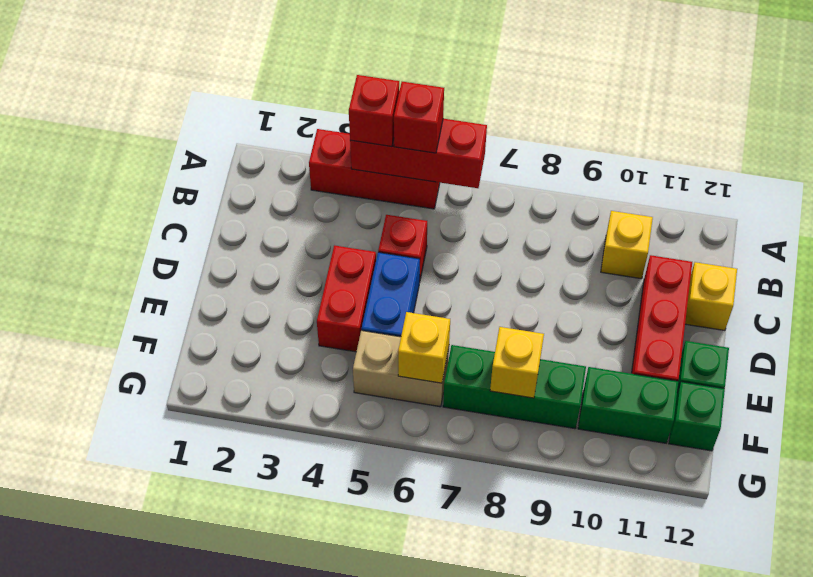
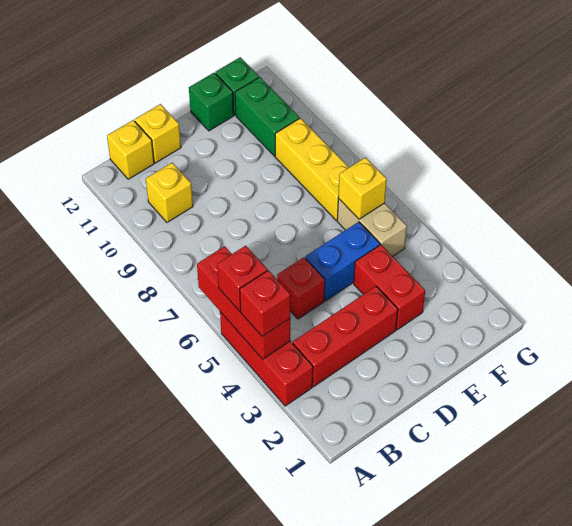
red 1x3 brick [632,255,692,381] -> red 1x3 brick moved to [293,286,398,386]
red 1x2 brick [317,245,376,352] -> red 1x2 brick turned to [354,245,425,330]
green 1x3 brick [443,345,586,429] -> yellow 1x3 brick [275,118,349,220]
yellow 1x1 brick [490,327,544,398] -> yellow 1x1 brick moved to [107,120,154,179]

